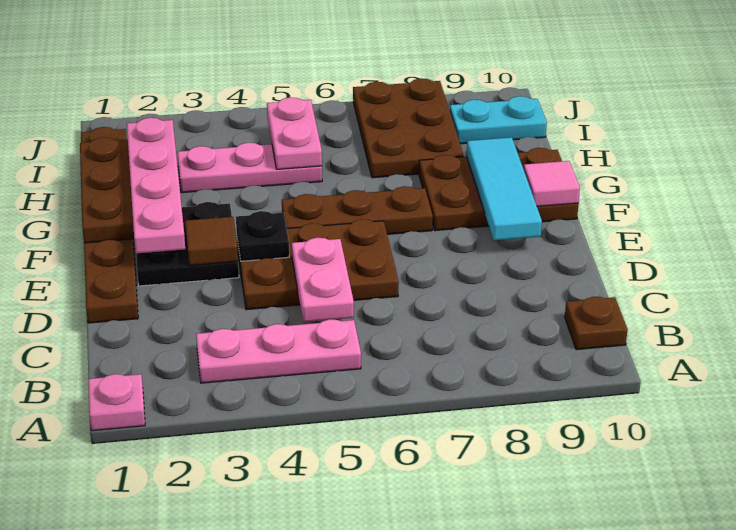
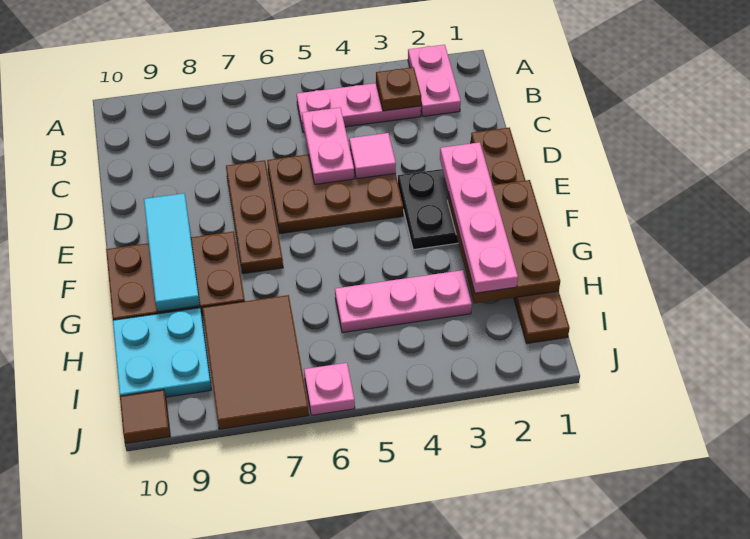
pink 1x1 plate [88,374,145,431] -> pink 1x1 plate moved to [304,363,355,415]
brown 1x1 plate [565,297,628,350] -> brown 1x1 plate moved to [376,67,421,111]
brown 1x1 tile [185,217,238,266] -> brown 1x1 tile moved to [120,390,170,443]
black 1x1 plate [236,211,289,261] -> none
brown 1x3 plate [282,186,433,234] -> brown 1x3 plate turned to [226,160,283,274]
pink 1x1 tile [524,161,580,206] -> pink 1x1 tile moved to [349,133,396,179]
pink 1x2 plate [267,97,322,169] -> pink 1x2 plate moved to [408,45,461,116]
brown 2x3 plate [353,78,464,178] -> brown 2x3 tile [203,295,309,429]
cyan 1x2 plate [450,96,547,144] -> cyan 2x2 plate [113,308,211,397]

